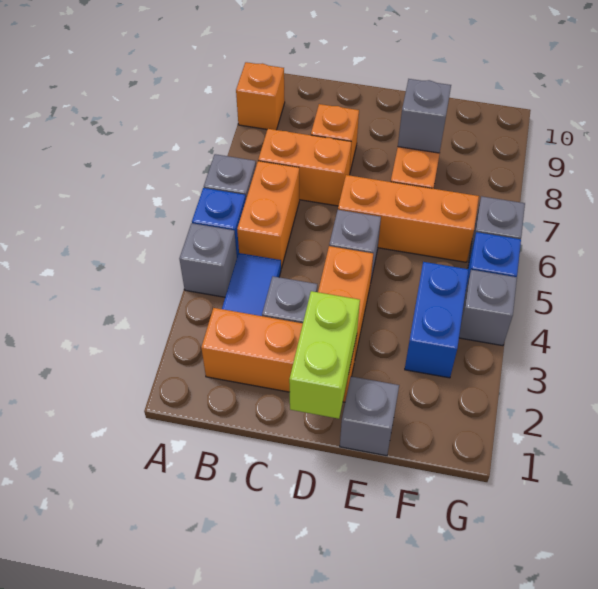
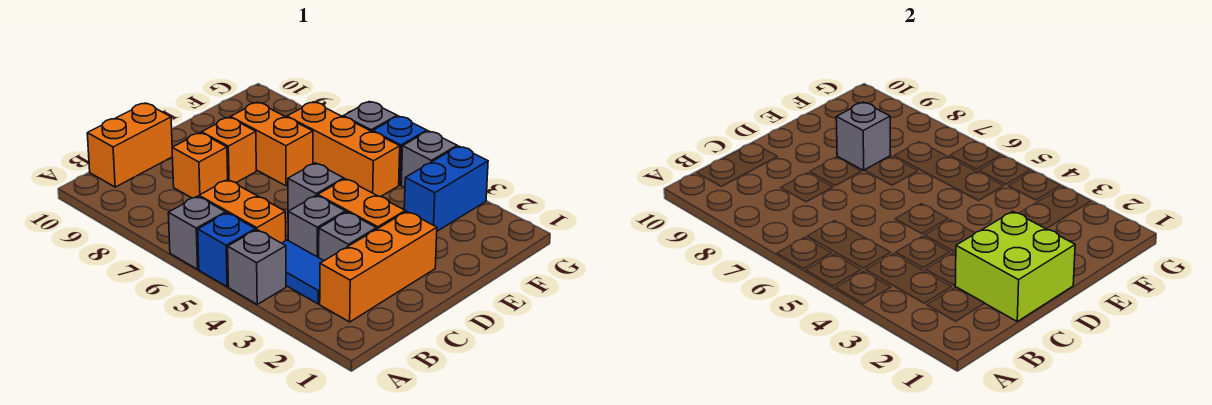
orange 1x1 brick [236,62,285,130] -> orange 1x1 brick moved to [202,117,256,183]
orange 1x2 brick [258,129,351,206] -> orange 1x2 brick moved to [87,103,172,187]
lime 1x2 brick [289,291,360,419] -> lime 2x2 brick [955,211,1075,321]
orange 1x3 brick [338,175,479,262] -> orange 1x3 brick turned to [287,102,400,197]
grey 1x1 brick [340,376,399,456] -> grey 1x1 brick moved to [288,195,345,257]
blue 1x2 brick [405,262,468,378] -> blue 1x2 brick turned to [404,146,488,231]

